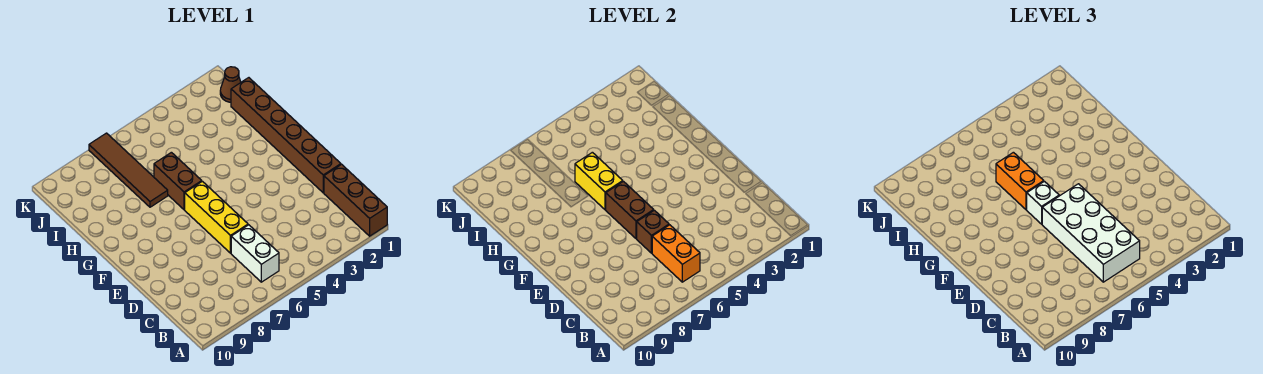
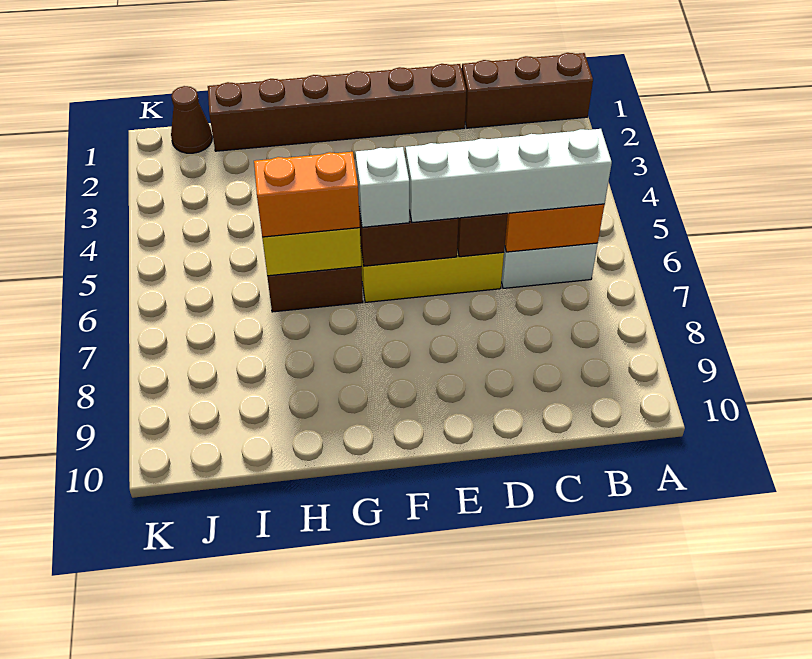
white 2x4 brick [1042,184,1140,282] -> white 1x4 brick [405,129,612,223]
brown 1x4 tile [89,133,168,207] -> none

